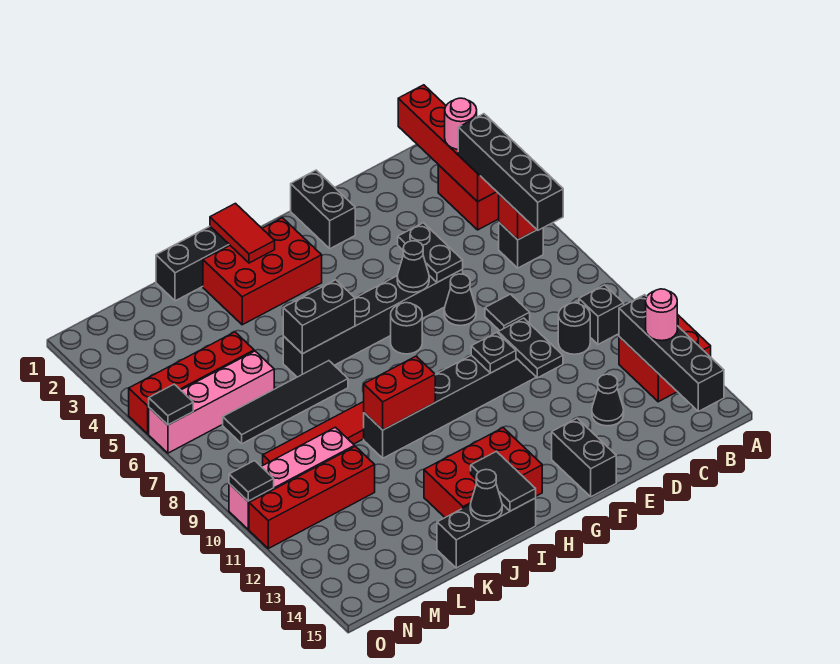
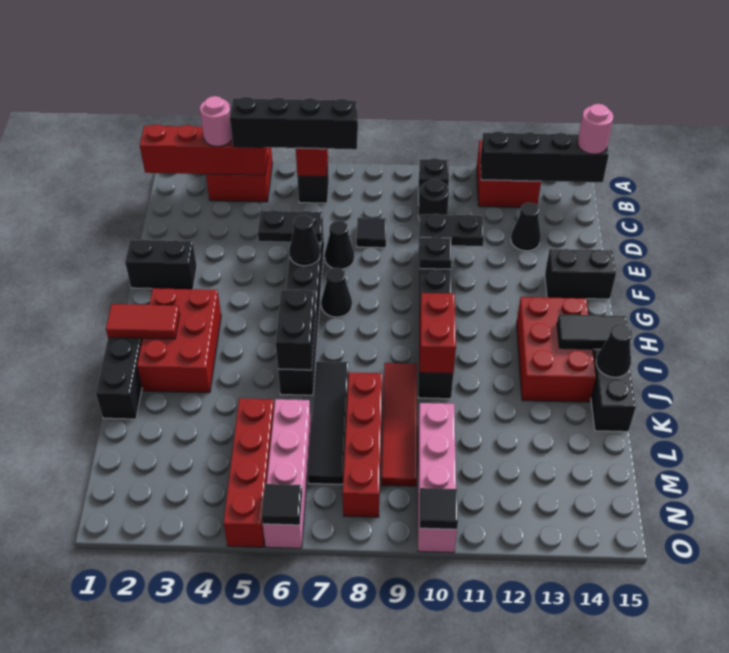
pink 1x1 round brick [646,289,677,341] -> pink 1x1 round brick moved to [578,104,613,154]
black 1x1 round brick [391,303,422,354] -> black 1x1 cone [321,268,352,317]
red 1x4 brick [249,446,375,549] -> red 1x4 brick moved to [343,372,382,517]

